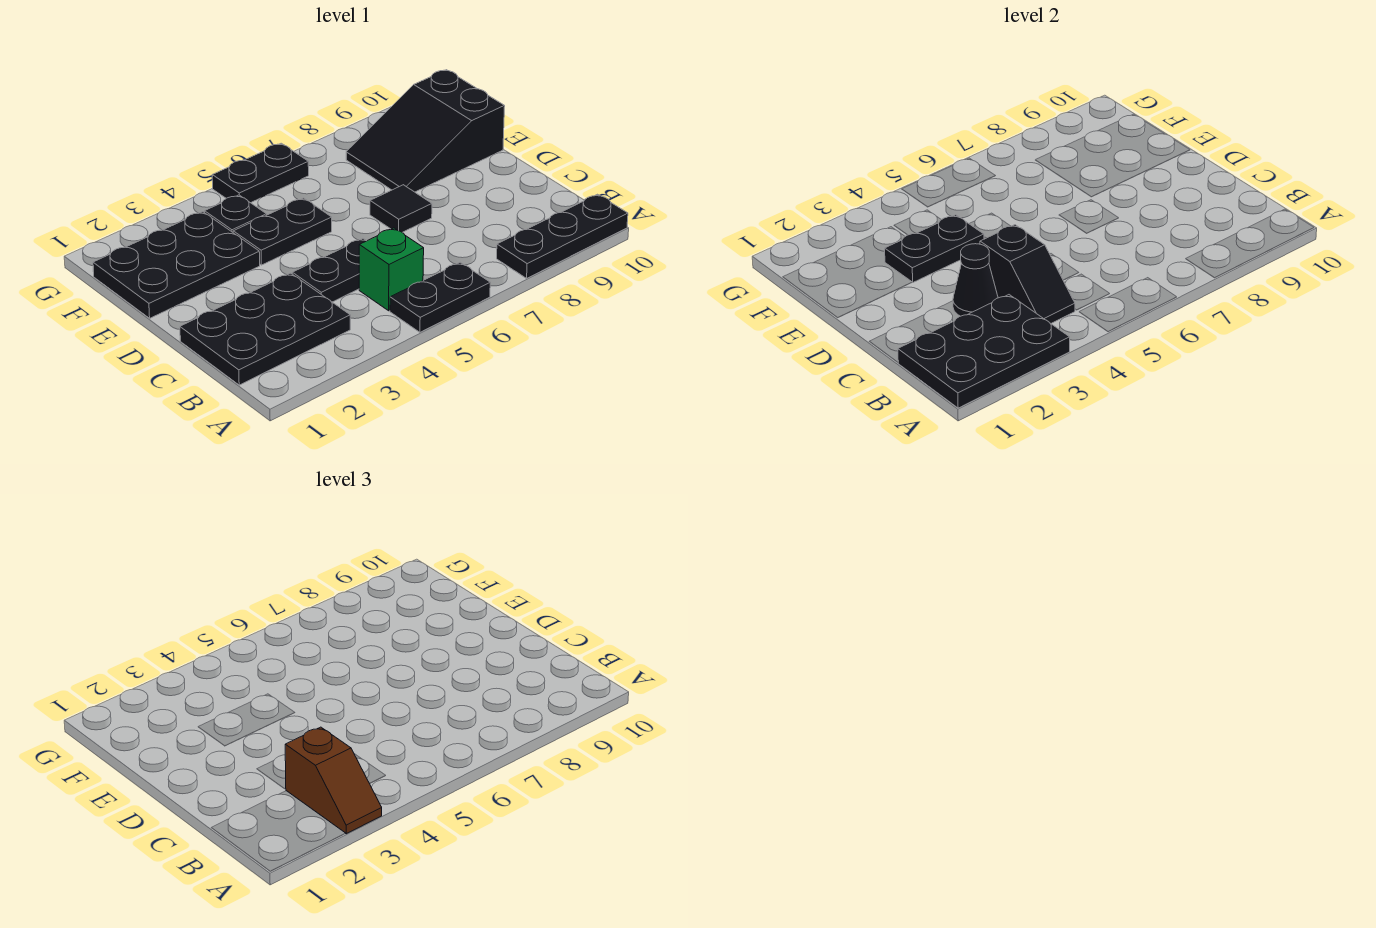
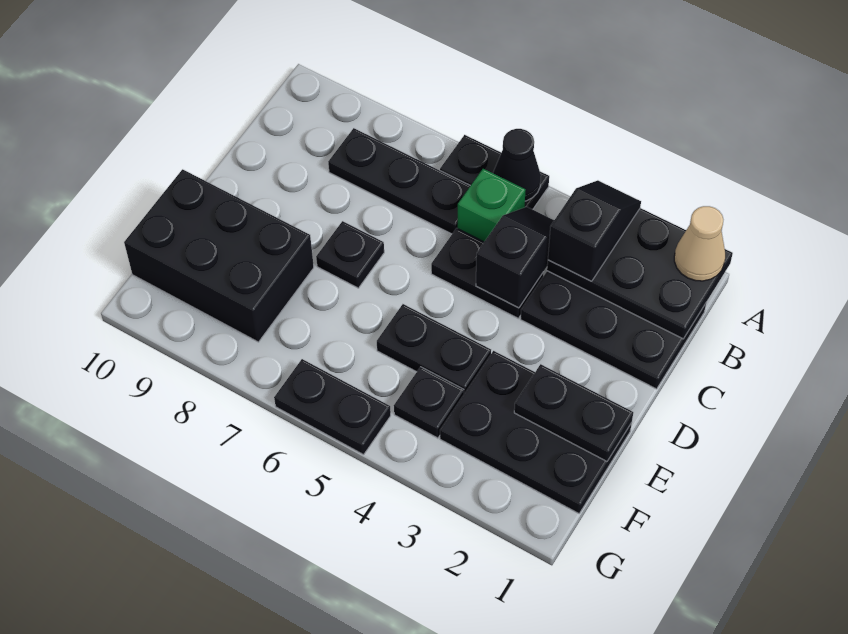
none -> tan 1x1 cone [674,206,725,281]
brown 1x2 slope [285,727,382,834] -> black 1x2 slope [548,180,641,281]
black 1x3 plate [497,194,628,278] -> black 1x3 plate moved to [328,128,470,234]
black 1x1 cone [953,244,998,316] -> black 1x1 cone moved to [493,129,541,201]
black 1x1 tile [370,185,432,232] -> black 1x1 plate [316,221,384,288]
black 1x2 plate [885,215,984,282] -> black 1x2 plate moved to [514,364,633,461]
black 2x3 slope [346,70,505,192] -> black 2x3 brick [124,169,314,342]

